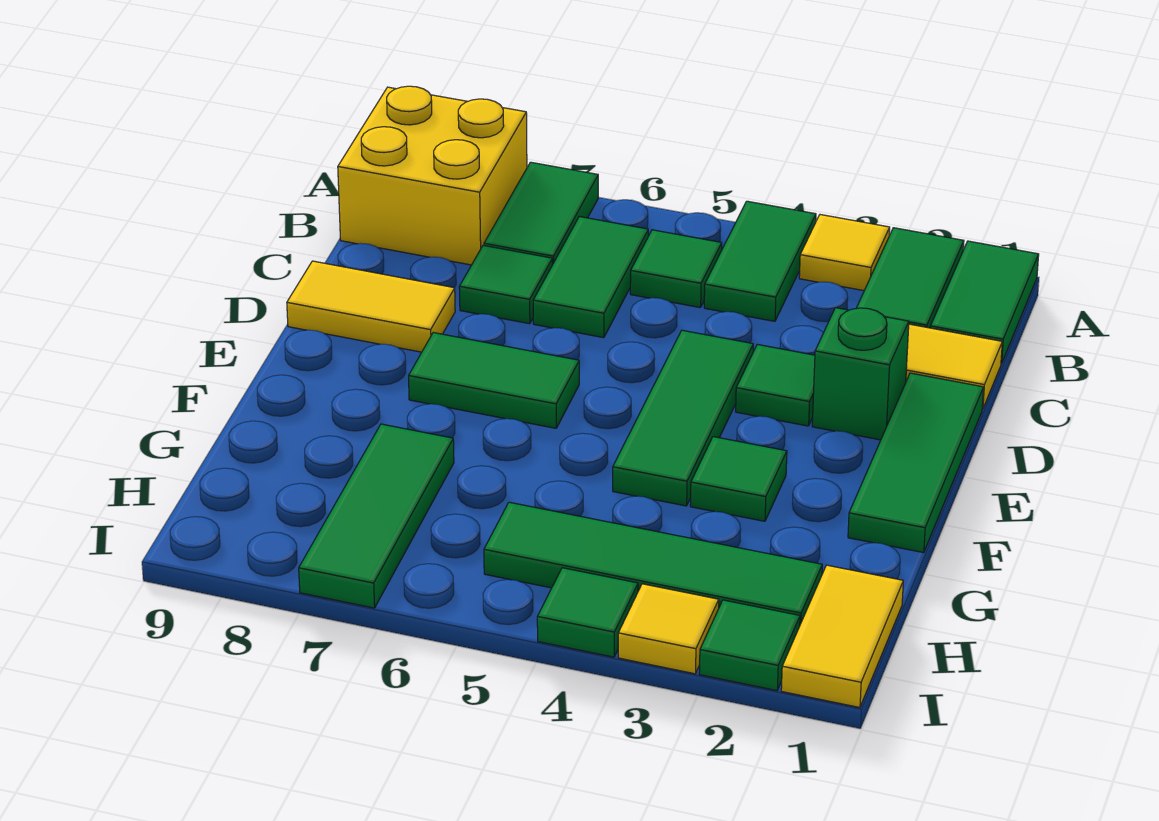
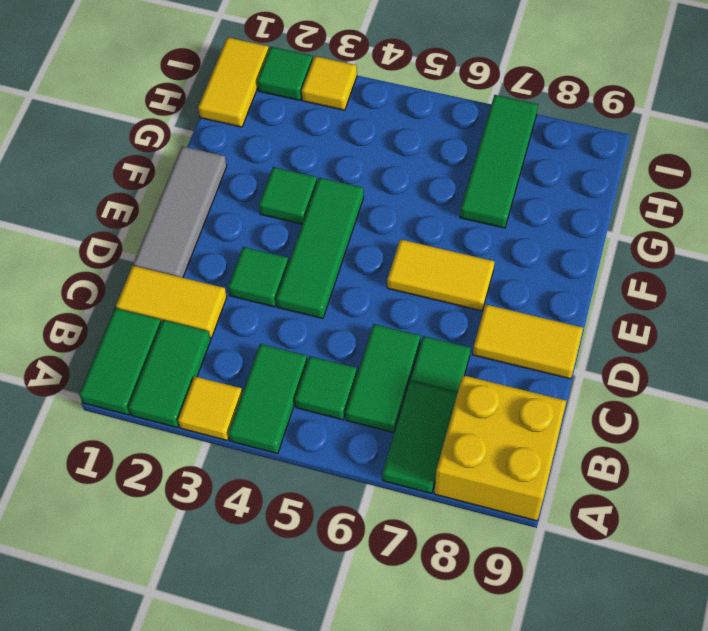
green 1x3 tile [848,373,984,553] -> grey 1x3 tile [133,146,227,278]
green 1x1 brick [812,308,909,440] -> none
green 1x2 tile [409,333,579,428] -> yellow 1x2 tile [387,239,495,311]
green 1x4 tile [484,502,822,624] -> none
green 1x1 tile [537,568,638,657] -> none

